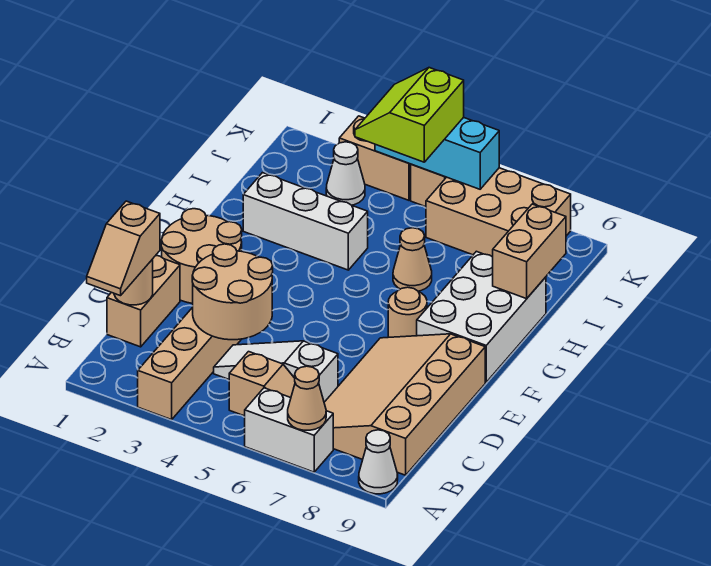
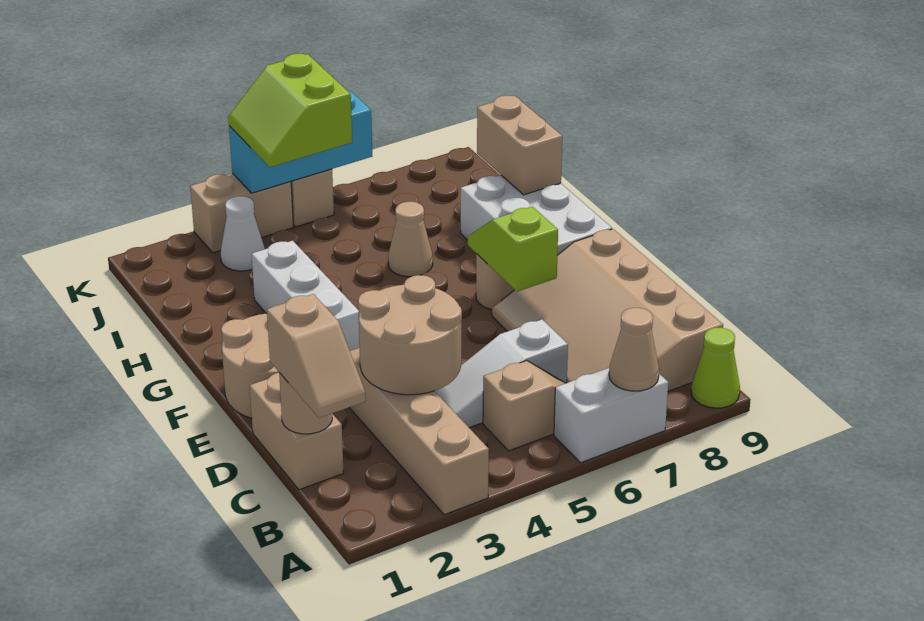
white 1x1 cone [359,430,398,494] -> lime 1x1 cone [691,328,740,408]
none -> lime 1x2 slope [468,207,558,292]
white 1x3 brick [243,173,368,270] -> white 1x3 brick turned to [252,241,360,351]
tan 2x3 brick [426,168,571,257] -> none

